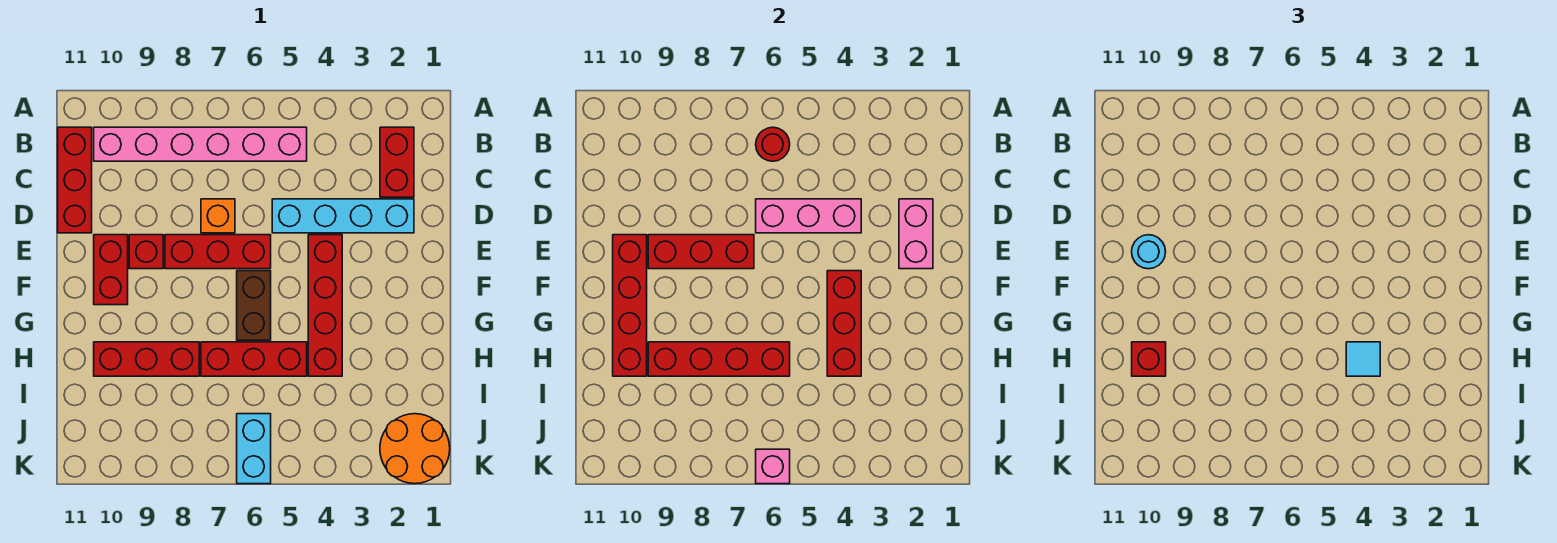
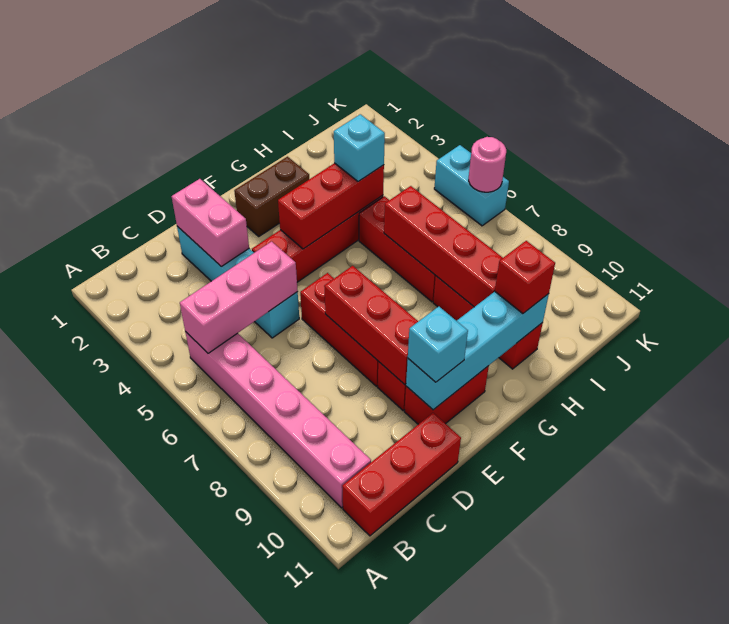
red 1x2 brick [380,127,414,197] -> none
red 1x1 round brick [756,127,790,161] -> none
pink 1x2 brick [899,199,933,269] -> pink 1x2 brick turned to [172,179,249,266]
pink 1x3 brick [756,199,861,233] -> pink 1x3 brick turned to [180,242,298,353]
orange 1x1 brick [201,199,235,233] -> none
red 1x4 brick [613,235,647,376] -> cyan 1x4 brick [406,292,549,410]
cyan 1x1 round brick [1132,235,1166,269] -> cyan 1x1 brick [408,306,468,382]
brown 1x2 brick [237,271,271,340] -> brown 1x2 brick moved to [234,157,309,236]
cyan 1x1 tile [1346,342,1380,376] -> cyan 1x1 brick [334,114,385,182]
orange 2x2 round brick [380,414,450,484] -> none
cyan 1x2 brick [237,414,271,484] -> cyan 1x2 brick turned to [434,145,509,226]
pink 1x1 brick [756,449,790,484] -> pink 1x1 round brick [469,137,506,192]

